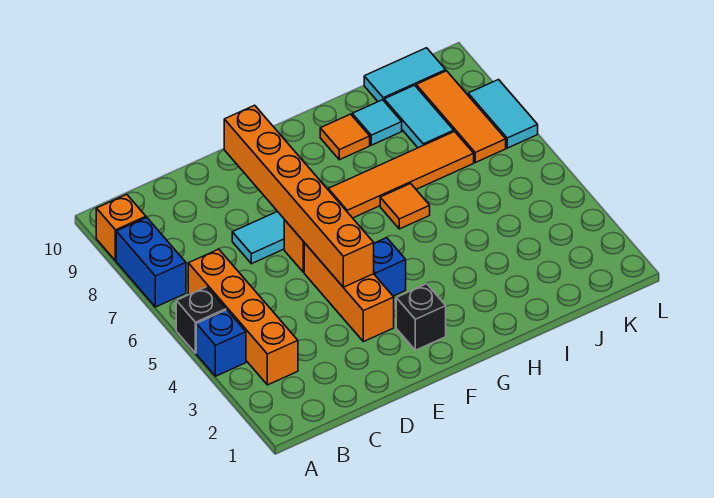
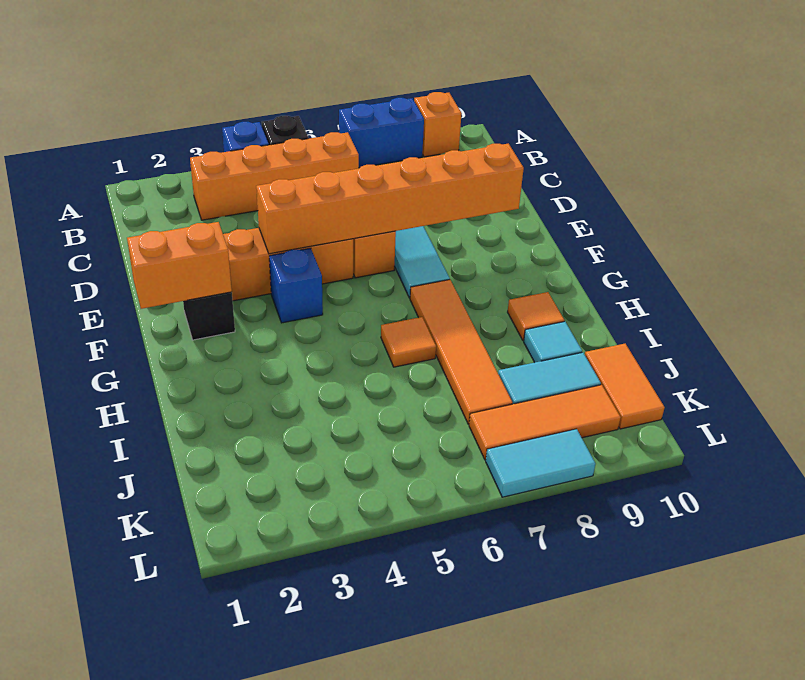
none -> orange 1x2 brick [127,222,232,309]
cyan 1x2 tile [364,48,446,102] -> orange 1x2 tile [585,344,665,429]

